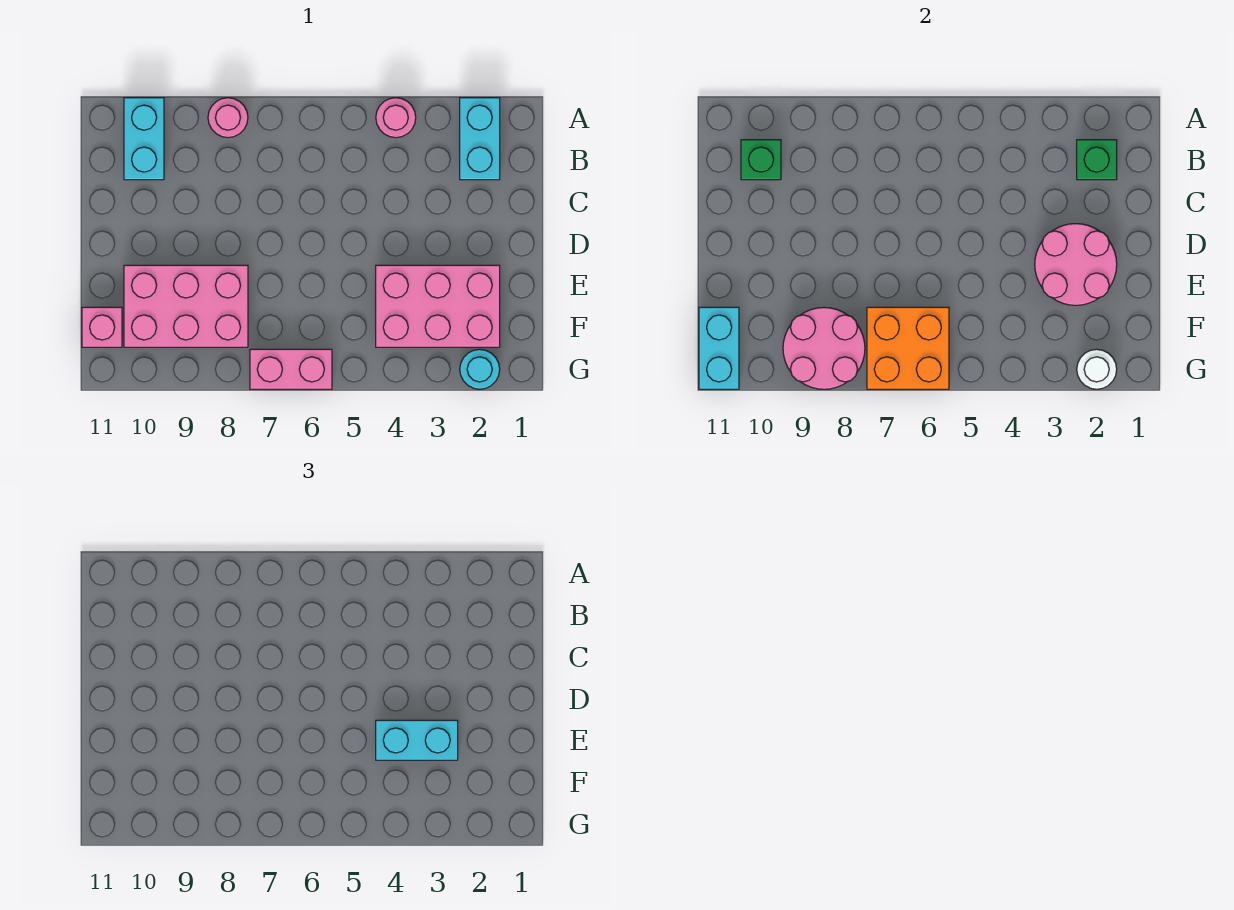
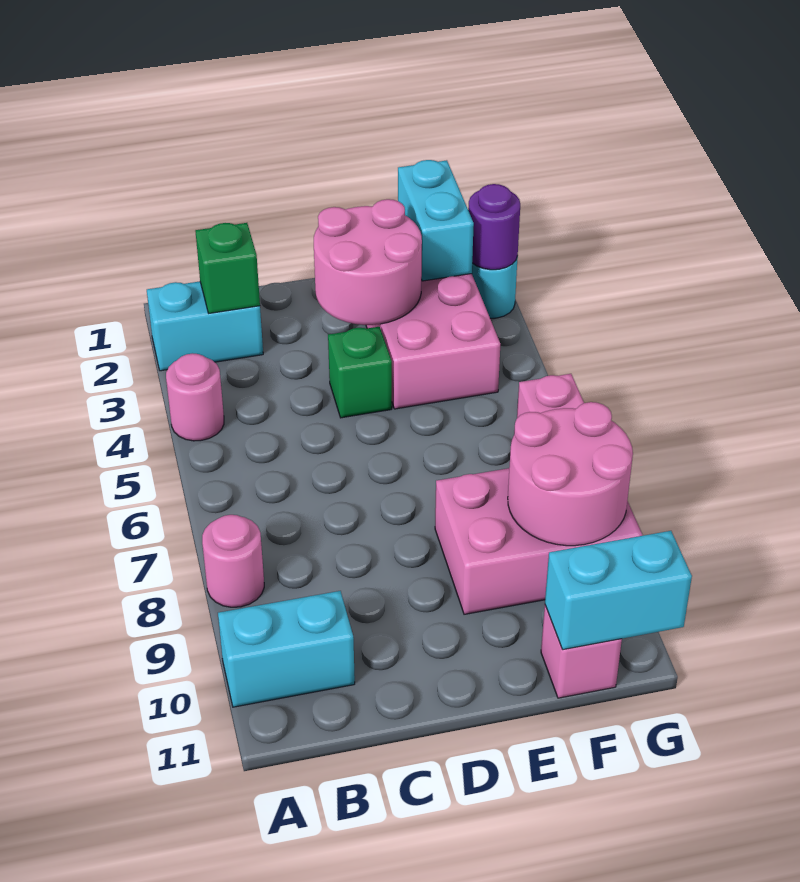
green 1x1 brick [741,140,781,180] -> green 1x1 brick moved to [328,327,392,418]
cyan 1x2 brick [376,720,458,760] -> cyan 1x2 brick moved to [398,160,474,281]
pink 2x3 brick [124,265,248,347] -> pink 2x3 brick turned to [435,468,642,614]
orange 2x2 brick [867,307,949,389] -> none
white 1x1 round brick [1077,349,1117,389] -> purple 1x1 round brick [468,184,520,270]

